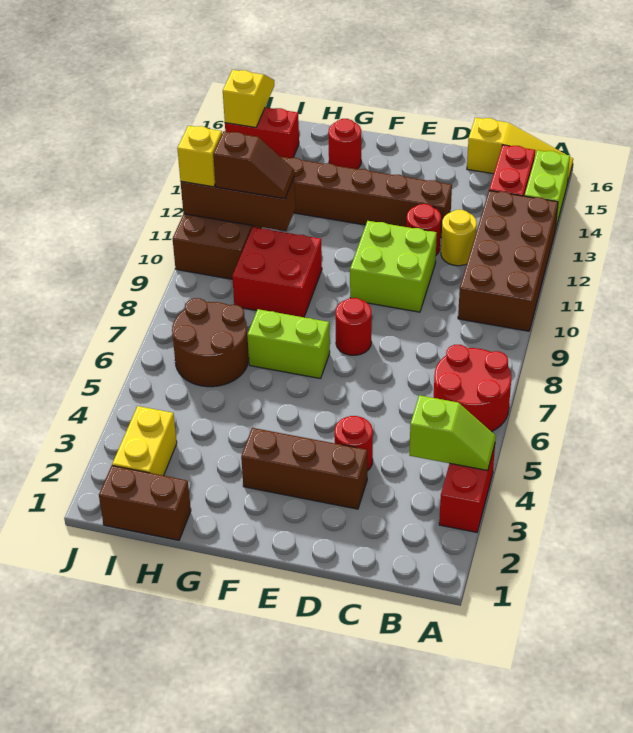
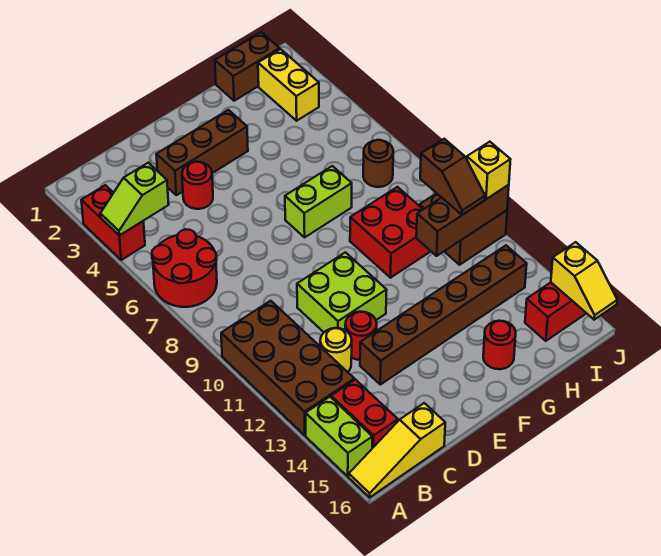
red 1x1 round brick [336,298,372,355] -> none
brown 2x2 round brick [172,298,249,387] -> brown 1x1 round brick [363,140,393,187]
brown 1x2 slope [213,131,294,199] -> brown 1x2 slope turned to [420,139,485,215]

